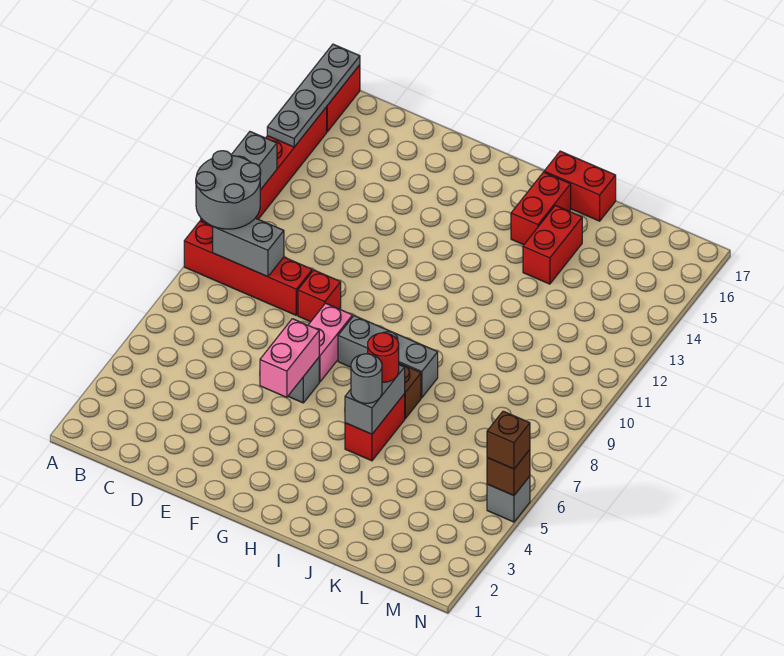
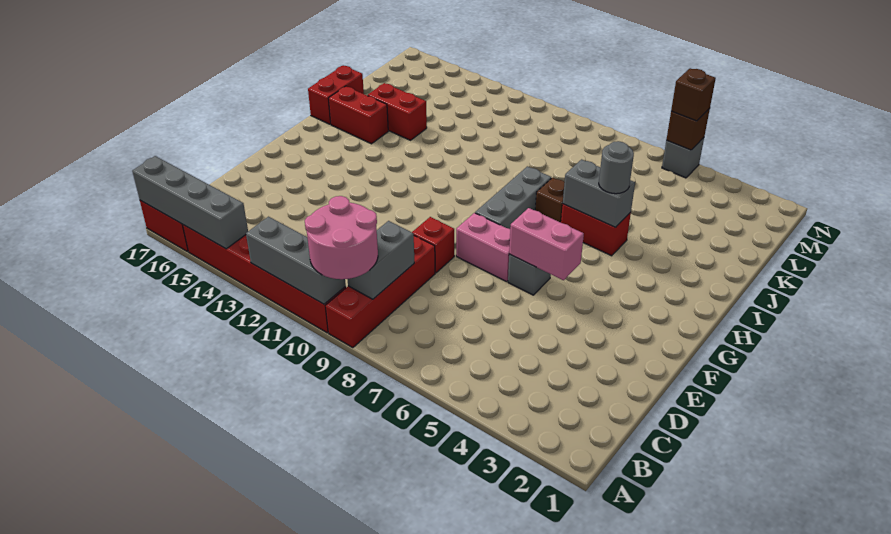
grey 2x2 round brick [196,151,261,229] -> pink 2x2 round brick [305,196,378,279]
grey 1x4 plate [267,44,360,147] -> grey 1x4 brick [132,156,248,249]
red 1x1 round brick [368,333,399,382] -> none

